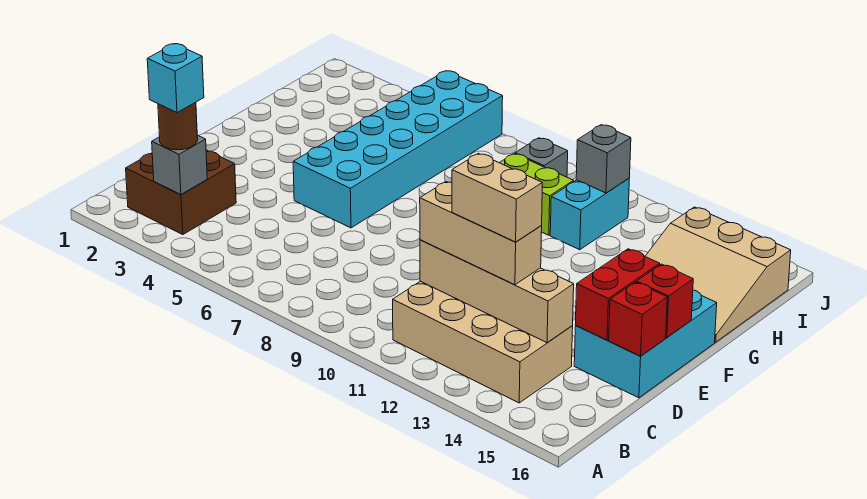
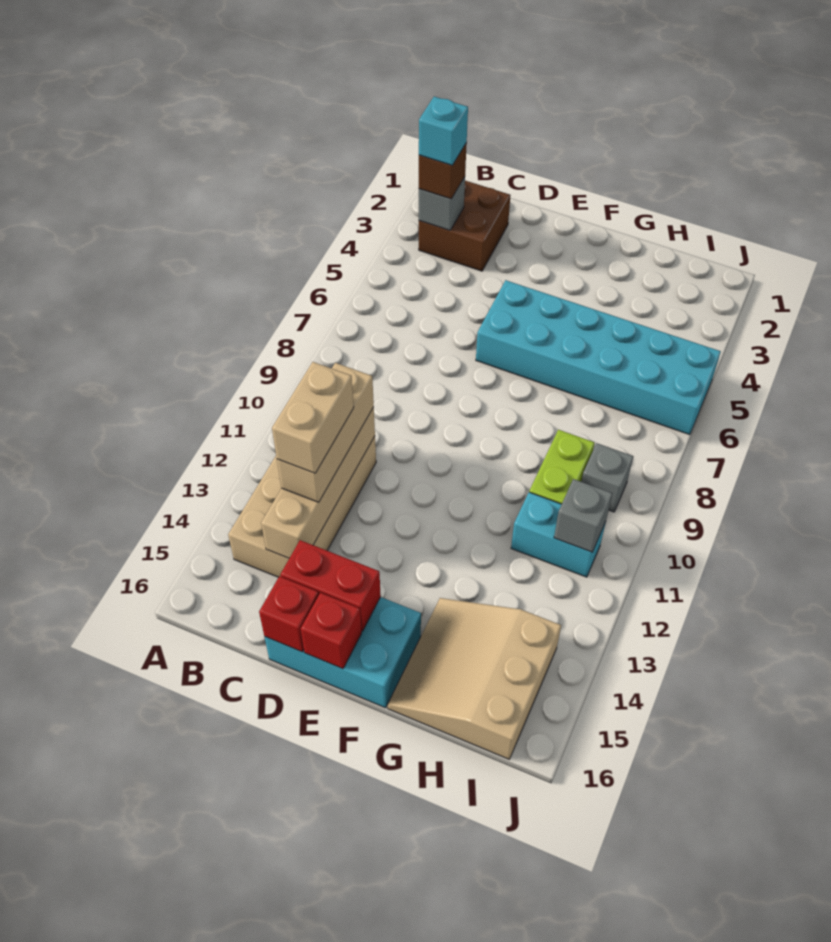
brown 1x1 round brick [158,102,198,150] -> brown 1x1 brick [419,143,467,199]

